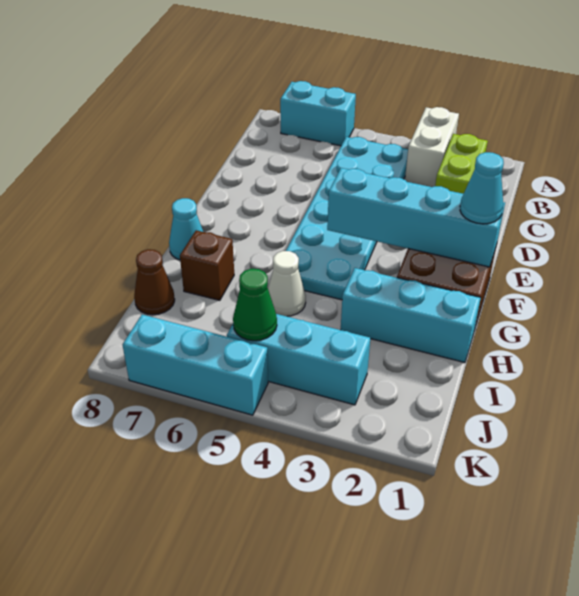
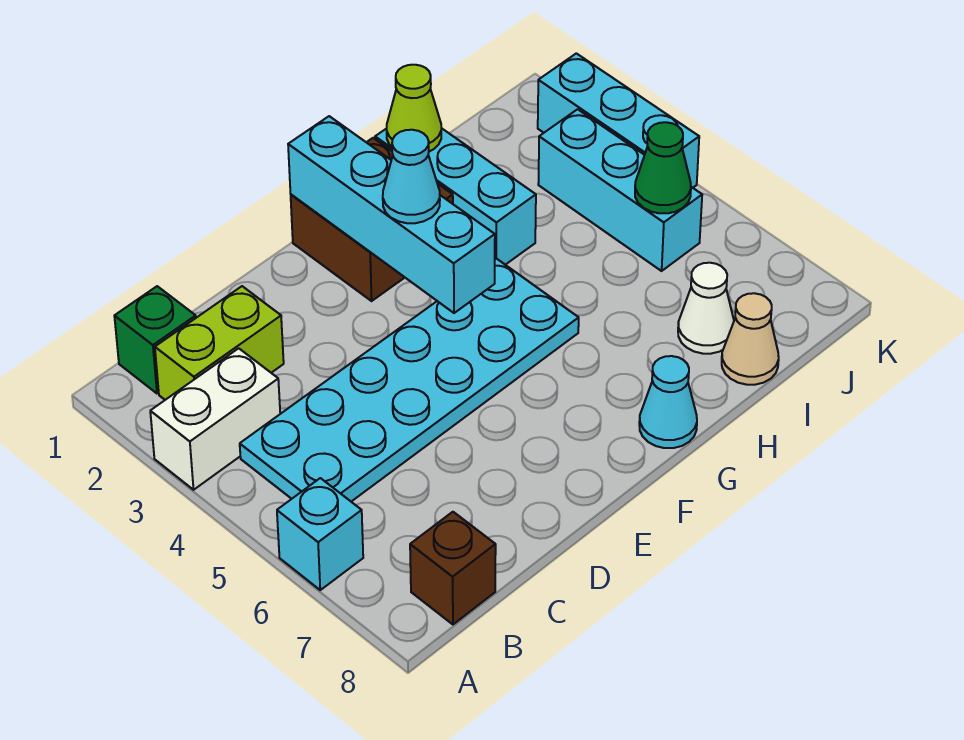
cyan 1x2 brick [280,81,356,146] -> cyan 1x1 brick [277,478,363,590]
none -> green 1x1 brick [114,286,196,393]
cyan 1x1 cone [460,152,504,224] -> cyan 1x1 cone moved to [383,130,440,223]
none -> lime 1x1 cone [387,65,441,152]
white 1x1 cone [268,251,306,316] -> white 1x1 cone moved to [678,263,734,354]
brown 1x1 brick [180,230,234,300] -> brown 1x1 brick moved to [410,512,496,624]
brown 1x1 cone [134,249,175,315] -> tan 1x1 cone [722,293,779,385]
cyan 1x3 brick [122,315,268,415] -> cyan 1x3 brick moved to [538,53,699,188]

